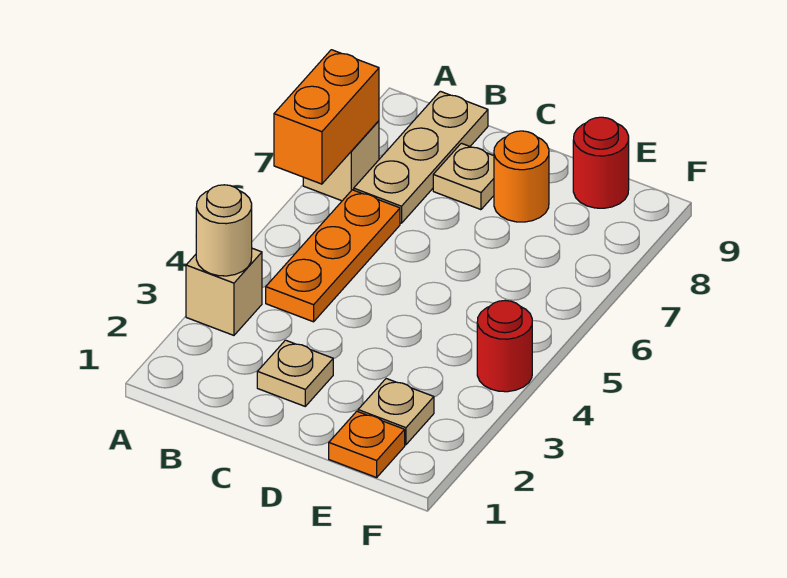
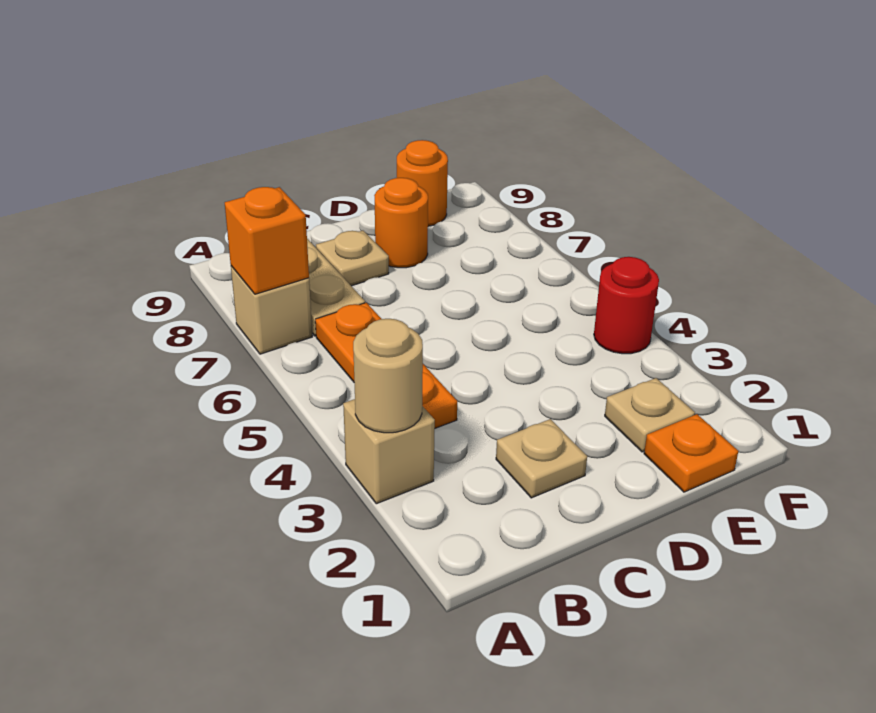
orange 1x2 brick [274,50,379,184] -> orange 1x1 brick [225,187,309,294]
red 1x1 round brick [573,117,629,208] -> orange 1x1 round brick [397,140,448,226]

